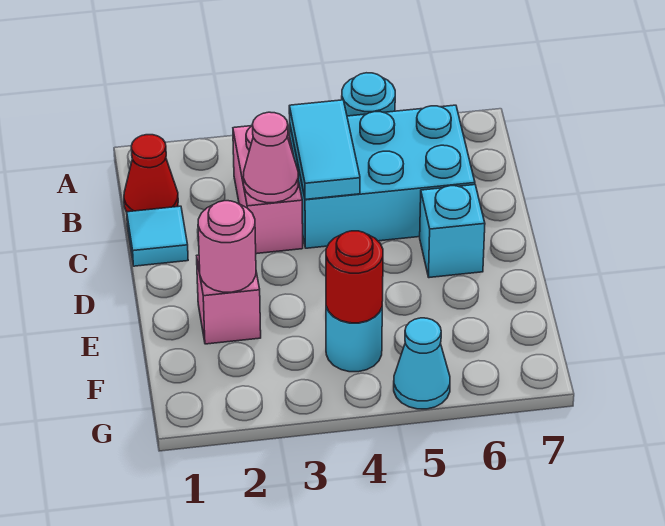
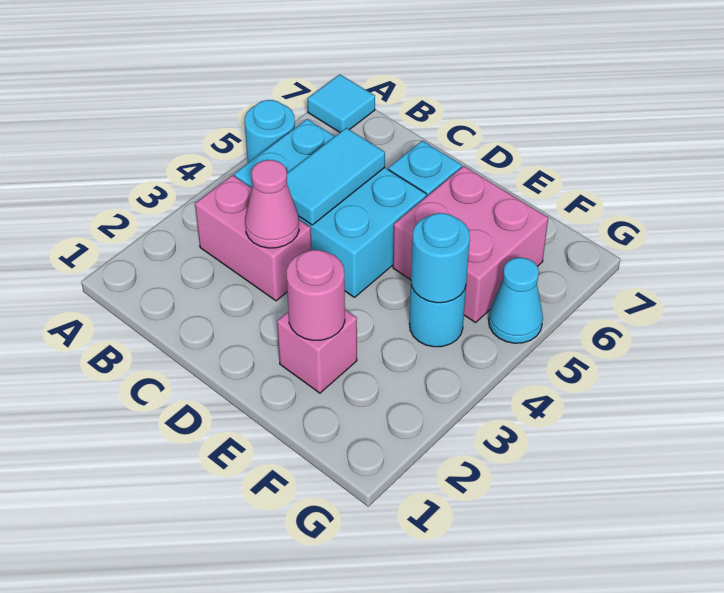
red 1x1 cone [124,135,178,212] -> none
cyan 2x3 brick [290,105,475,248] -> cyan 2x3 brick turned to [234,119,426,297]
cyan 1x2 tile [289,100,360,199] -> cyan 1x2 tile turned to [287,128,385,225]
cyan 1x1 tile [127,206,188,266] -> cyan 1x1 tile moved to [307,74,375,132]
none -> pink 2x2 brick [393,166,548,323]
red 1x1 round brick [326,231,383,323] -> cyan 1x1 round brick [411,213,470,303]

